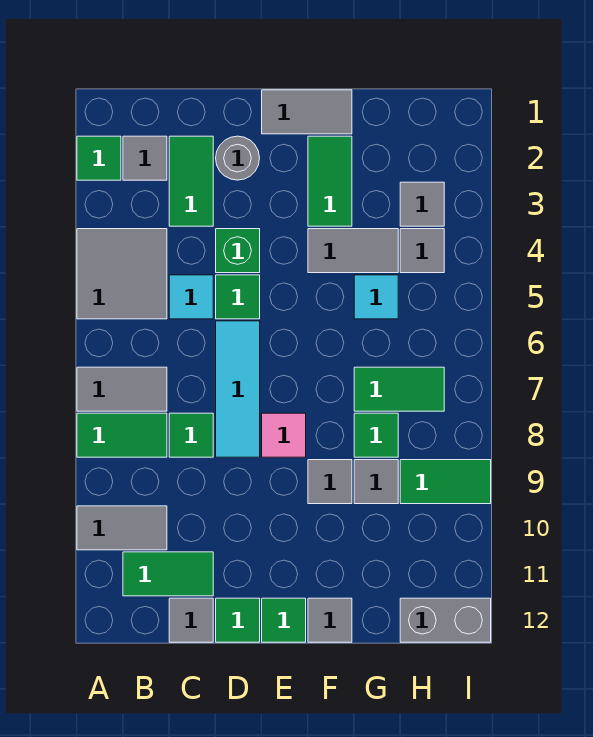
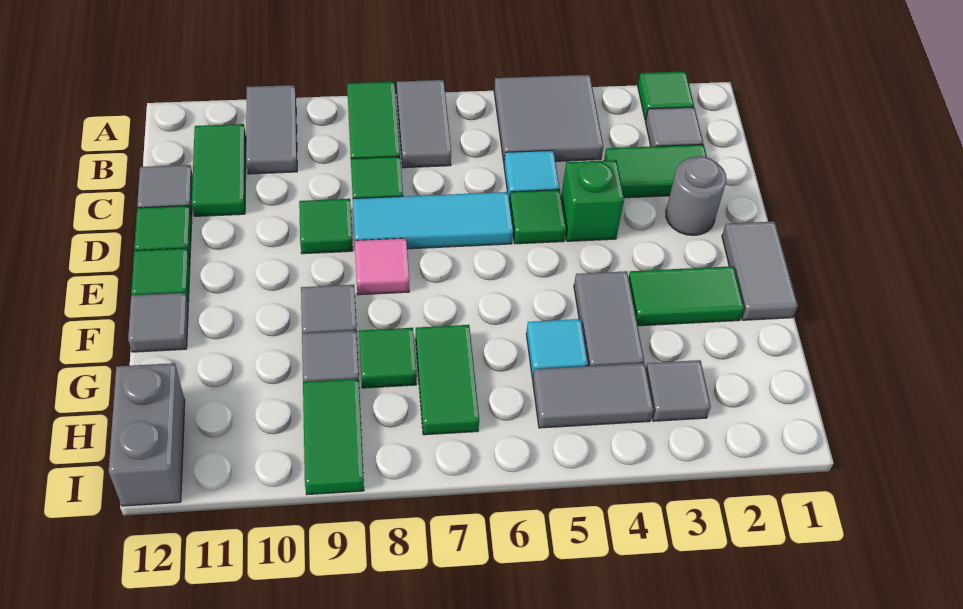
none -> green 1x1 tile [299,199,353,254]
grey 1x1 tile [400,229,444,273] -> grey 1x2 tile [533,363,654,428]

